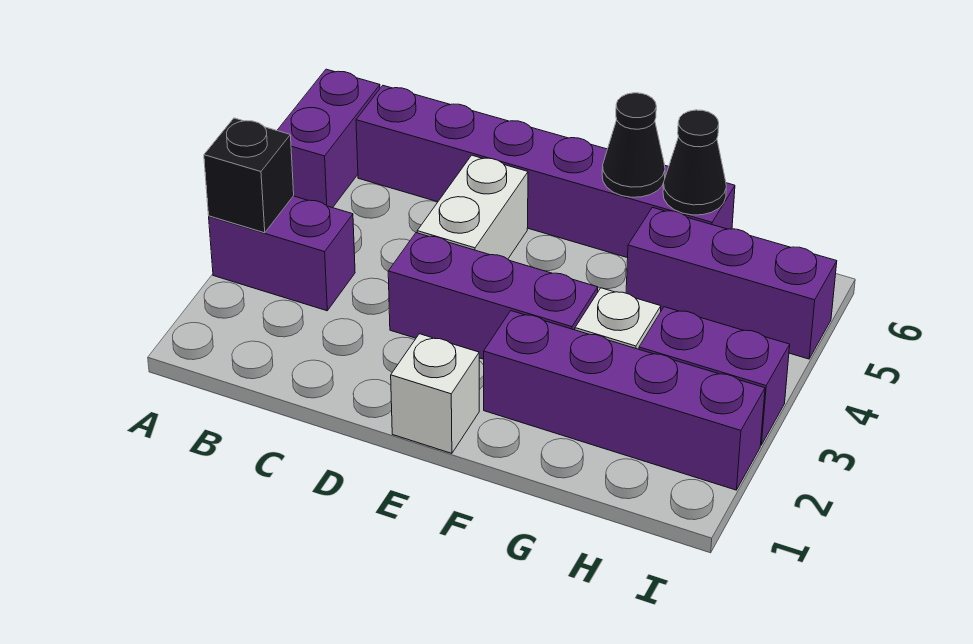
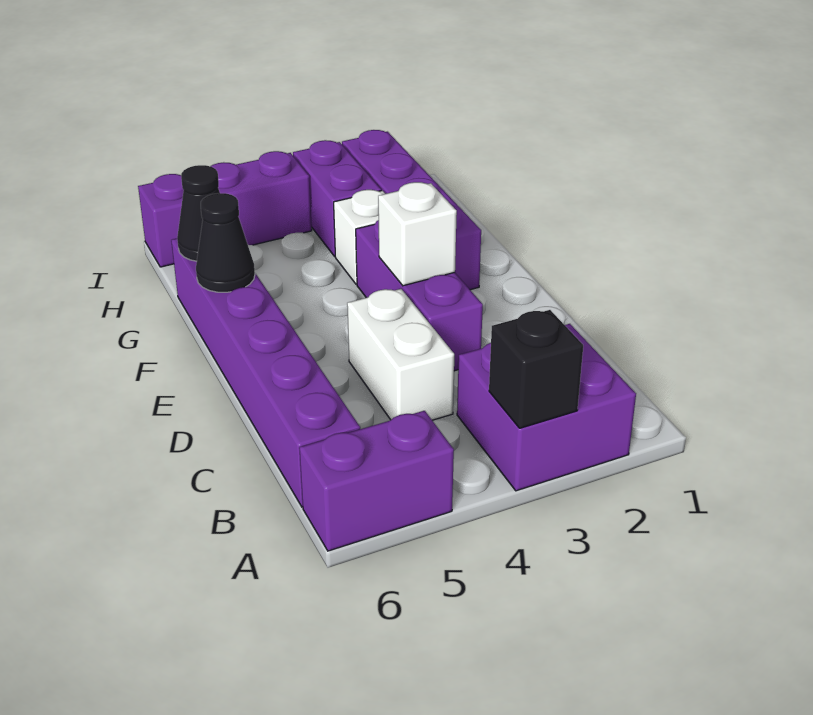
purple 1x2 brick [209,196,355,311] -> purple 2x2 brick [457,324,636,491]
white 1x2 brick [417,155,528,259] -> white 1x2 brick turned to [347,289,454,420]
white 1x1 brick [391,334,479,453] -> white 1x1 brick moved to [378,182,457,286]
purple 1x3 brick [626,207,837,359] -> purple 1x3 brick turned to [138,151,312,267]

